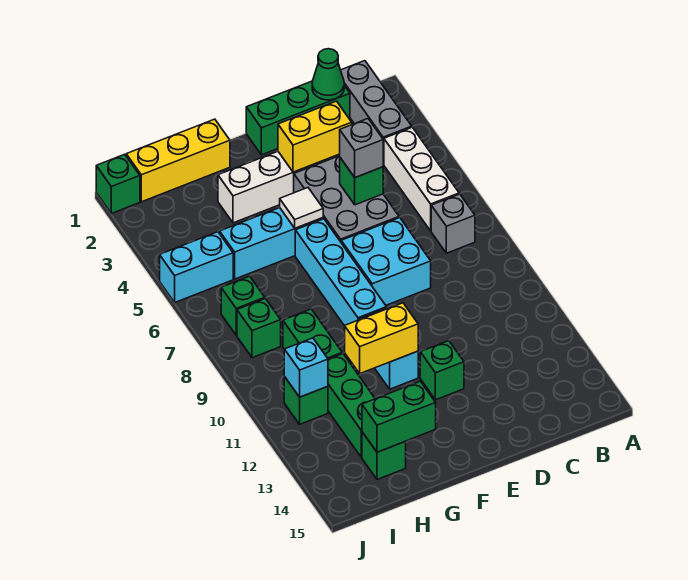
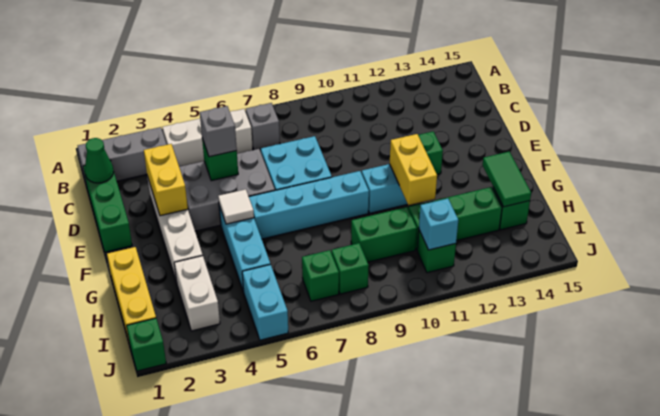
green 1x2 brick [362,381,436,452] -> green 1x2 tile [483,152,531,207]
none -> white 1x2 brick [174,256,220,331]

